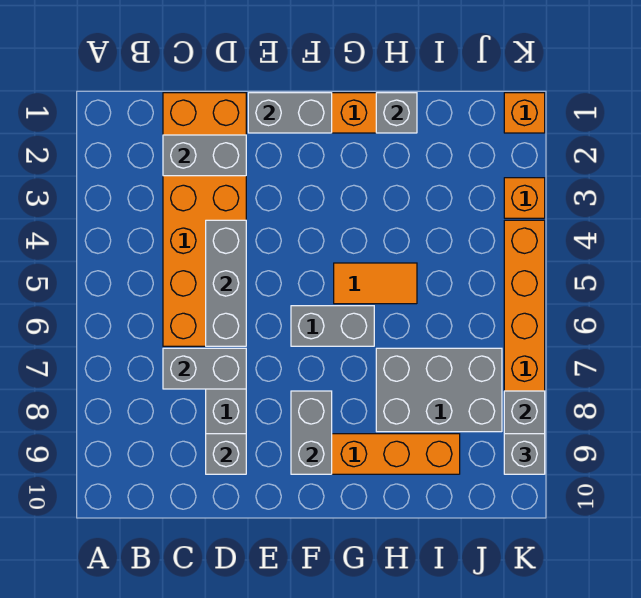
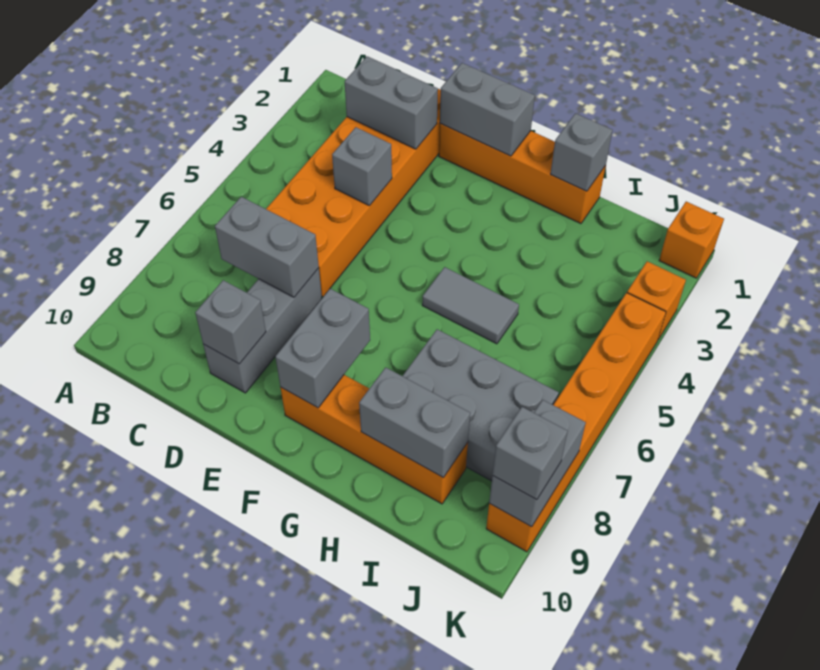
grey 1x3 brick [206,220,246,346] -> grey 1x1 brick [332,127,392,206]
grey 1x2 brick [291,306,374,346] -> grey 1x2 brick moved to [359,367,470,478]
orange 1x2 tile [334,263,417,304] -> grey 1x2 tile [422,267,519,344]

